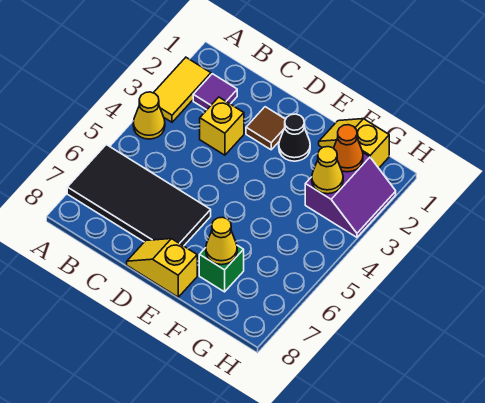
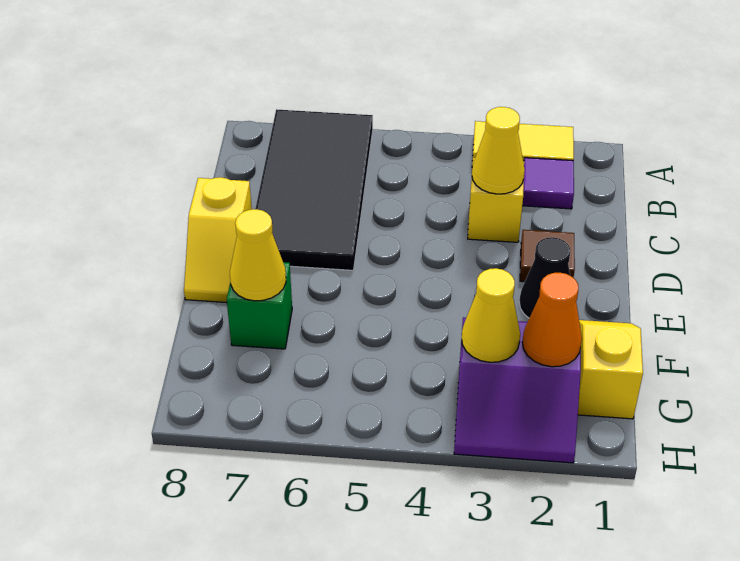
yellow 1x1 cone [133,92,165,139] -> yellow 1x1 cone moved to [472,107,525,194]
yellow 1x2 slope [127,239,197,297] -> yellow 1x2 slope turned to [184,177,252,303]

